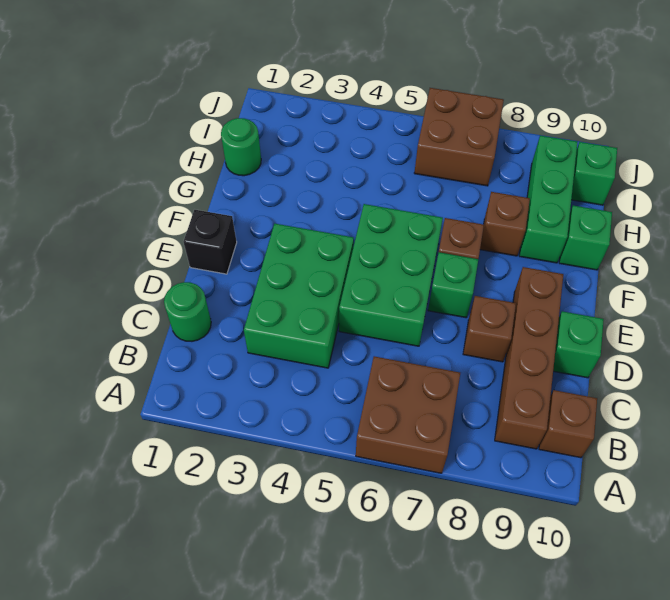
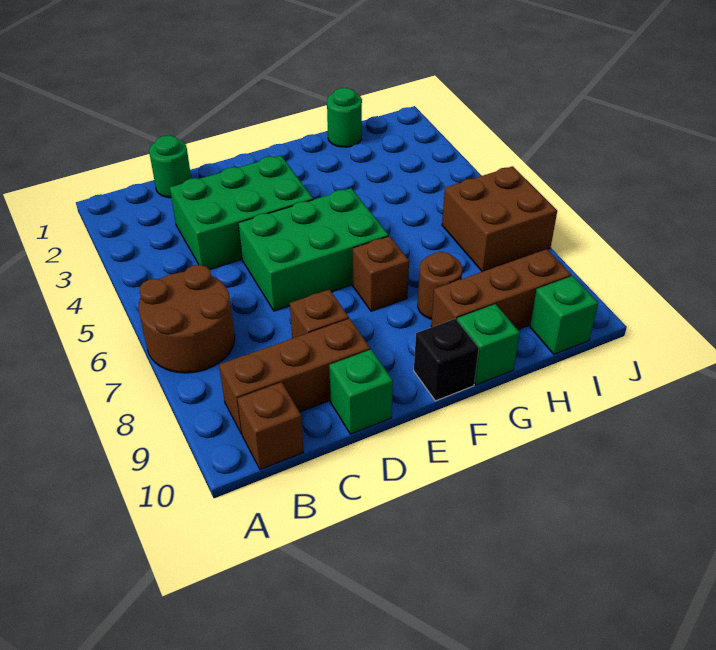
brown 2x2 brick [356,356,460,473] -> brown 2x2 round brick [139,265,235,373]
brown 1x4 brick [495,267,563,449] -> brown 1x3 brick [219,319,370,434]
black 1x1 brick [183,210,237,274] -> black 1x1 brick moved to [414,319,479,401]
green 1x1 brick [428,252,478,318] -> none
brown 1x1 brick [480,192,530,256] -> brown 1x1 round brick [418,252,462,319]
green 1x3 brick [519,136,577,263] -> brown 1x3 brick [431,249,571,330]

